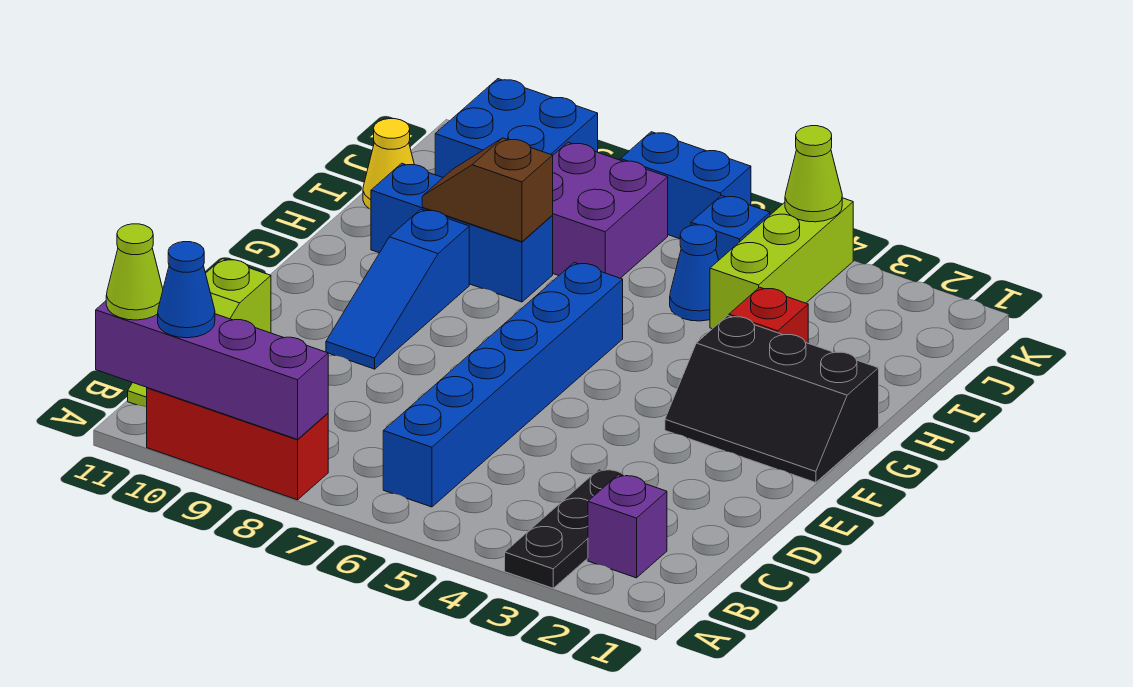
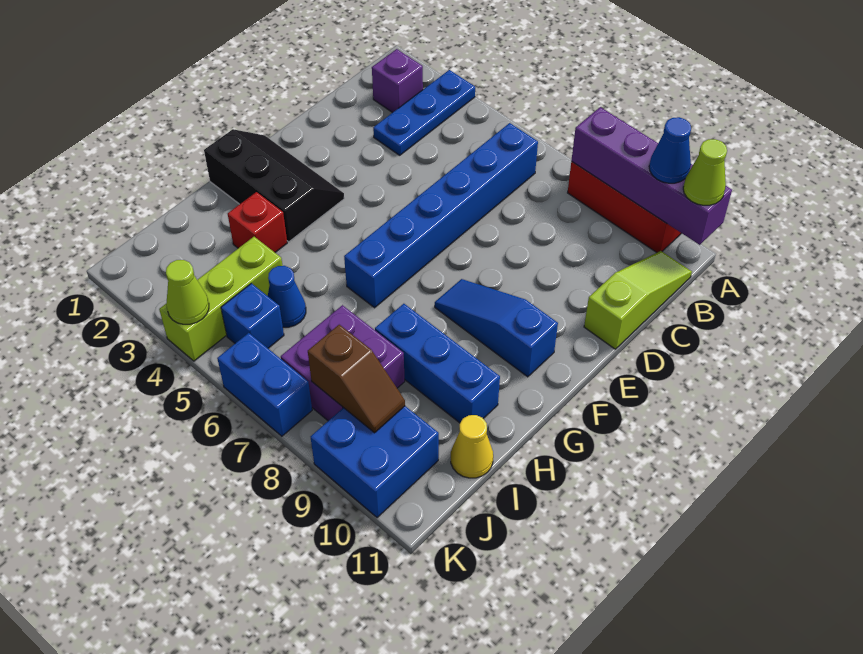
black 1x3 plate [505,469,624,588] -> blue 1x3 plate [373,70,475,155]
blue 1x3 slope [326,209,469,369] -> blue 1x3 slope turned to [435,279,558,377]
brown 1x2 slope [422,138,553,242] -> brown 1x2 slope moved to [308,325,405,433]

